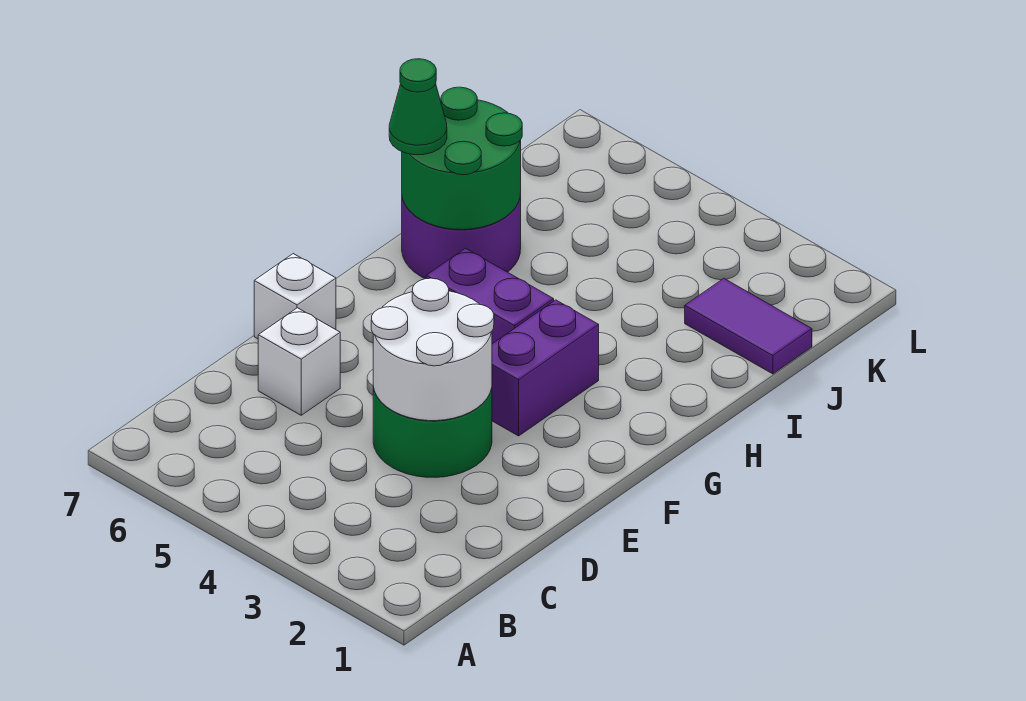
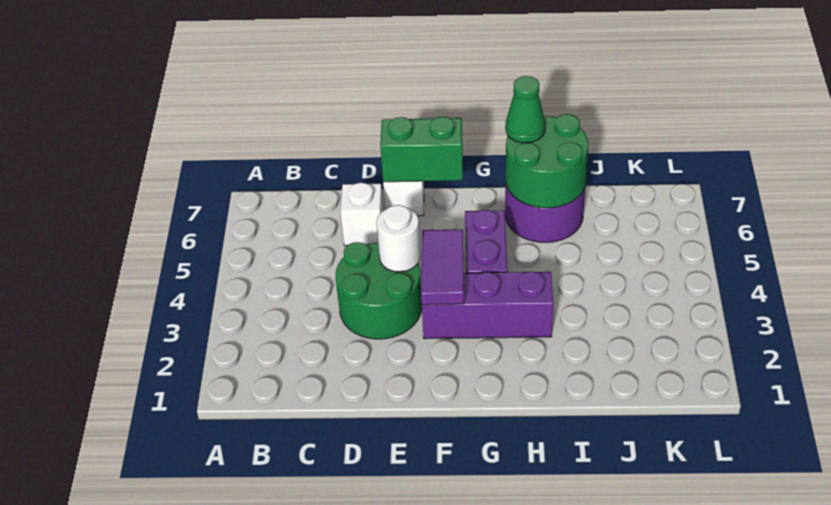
white 2x2 round brick [371,278,494,421] -> white 1x1 round brick [377,205,420,272]
none -> green 1x2 brick [380,117,463,182]
purple 1x2 brick [492,300,599,436] -> purple 1x3 brick [422,272,553,339]
purple 1x2 tile [685,278,812,374] -> purple 1x2 tile moved to [421,230,464,305]

